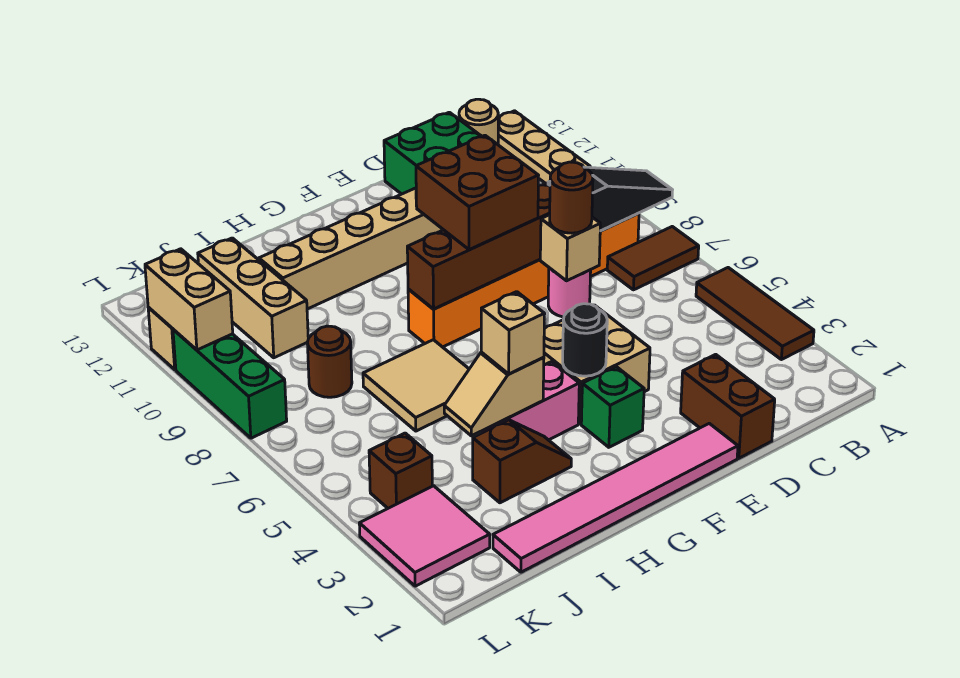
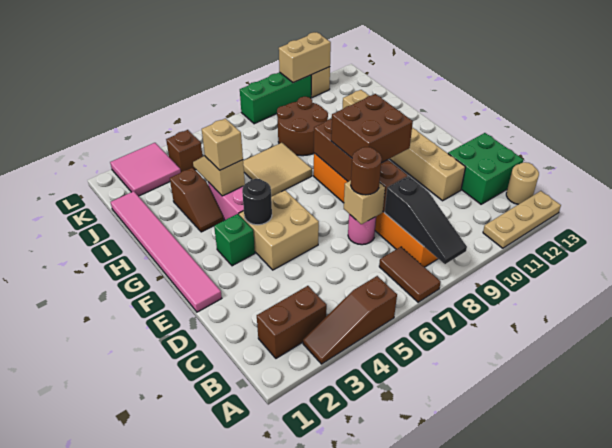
brown 1x3 tile [696,268,814,360] -> brown 1x3 slope [303,276,397,364]
brown 1x2 brick [681,354,775,458] -> brown 1x2 brick moved to [257,286,327,358]
brown 1x1 round brick [307,326,352,397] -> brown 2x2 round brick [277,97,328,156]
tan 1x3 brick [198,238,308,358] -> none

